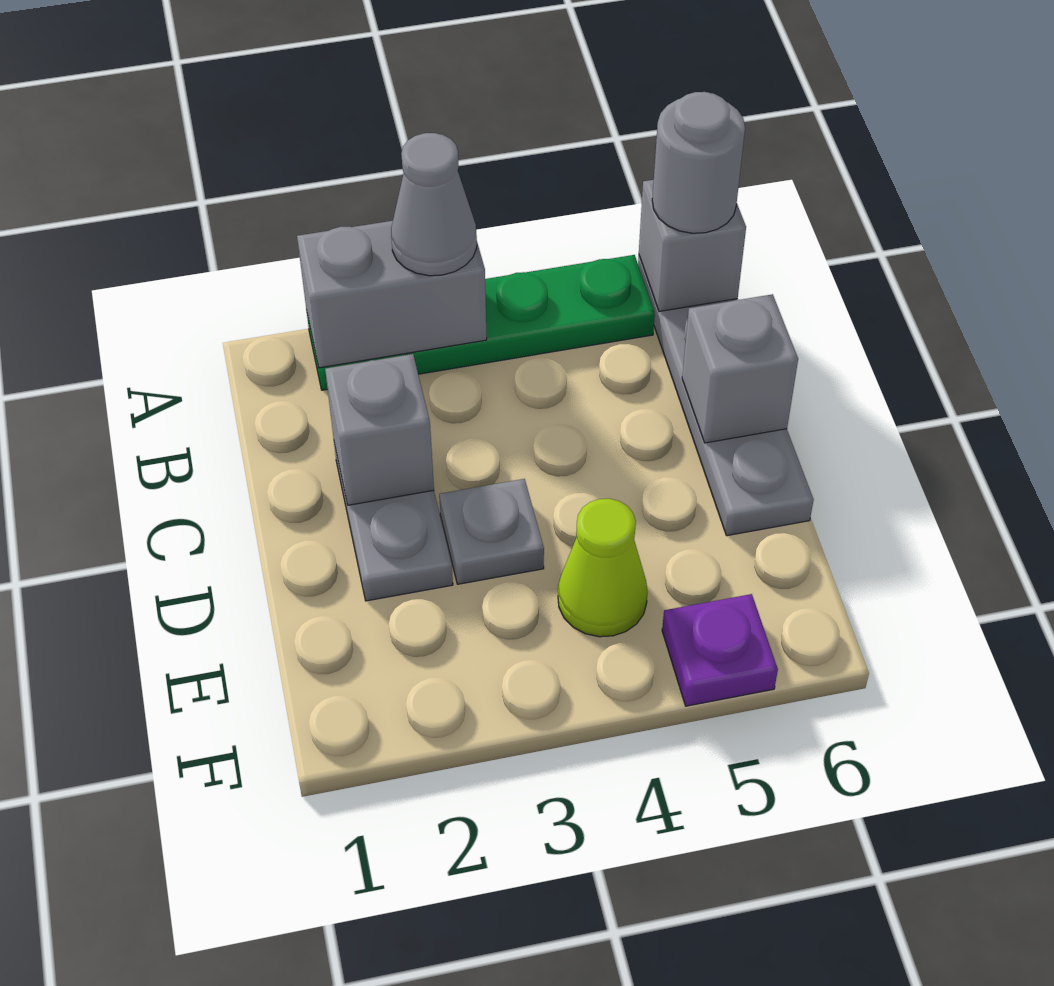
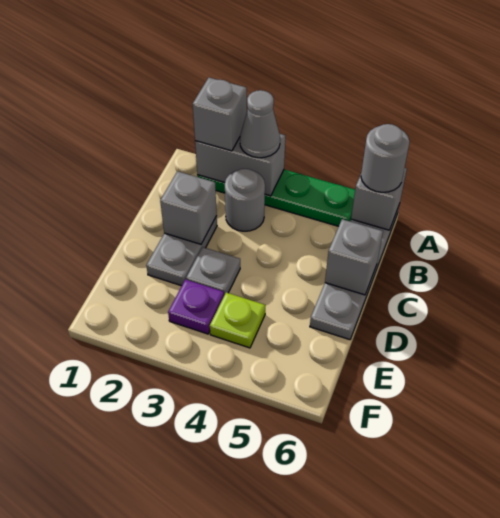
none -> grey 1x1 brick [193,78,247,151]
none -> grey 1x1 round brick [225,169,265,231]
lime 1x1 cone [558,499,648,637] -> lime 1x1 plate [210,292,265,348]
purple 1x1 plate [662,594,778,706] -> purple 1x1 plate moved to [168,279,224,334]

